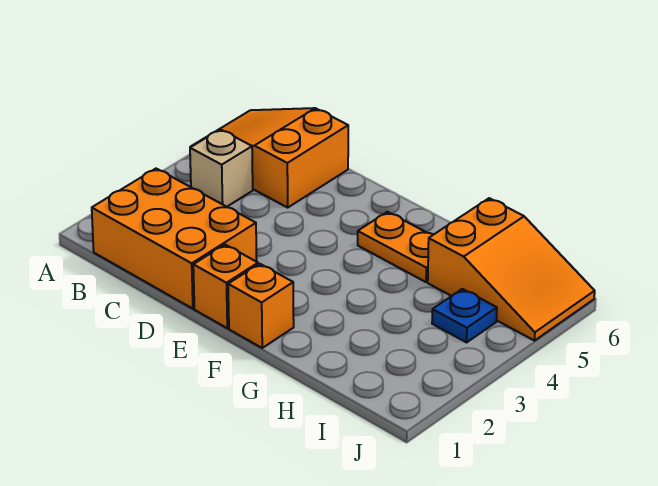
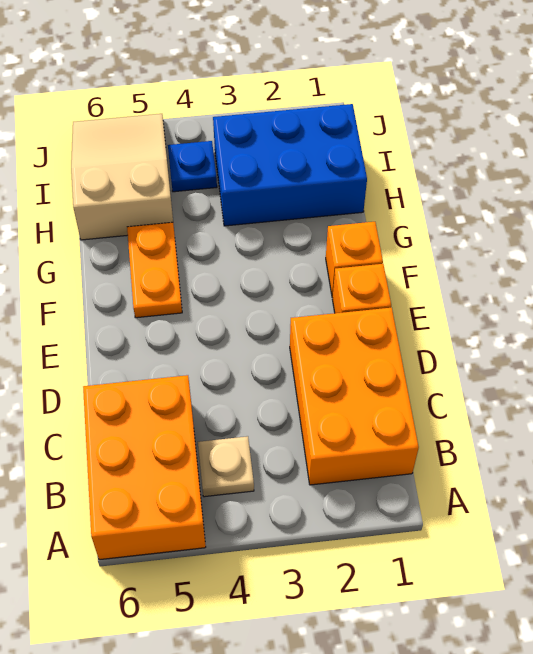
orange 2x3 slope [191,108,348,208] -> orange 2x3 brick [83,375,206,560]
tan 1x1 brick [190,129,253,207] -> tan 1x1 plate [198,436,254,497]
none -> blue 2x3 brick [213,104,367,226]
orange 2x3 slope [428,198,595,341] -> tan 2x3 slope [71,114,173,240]

